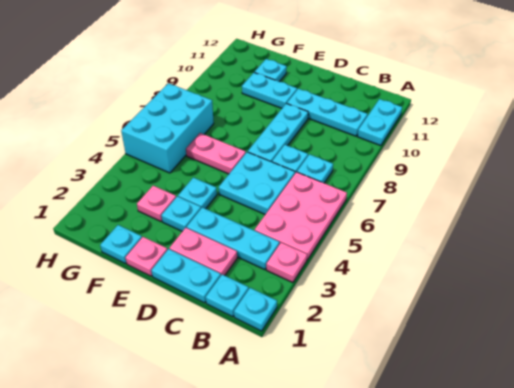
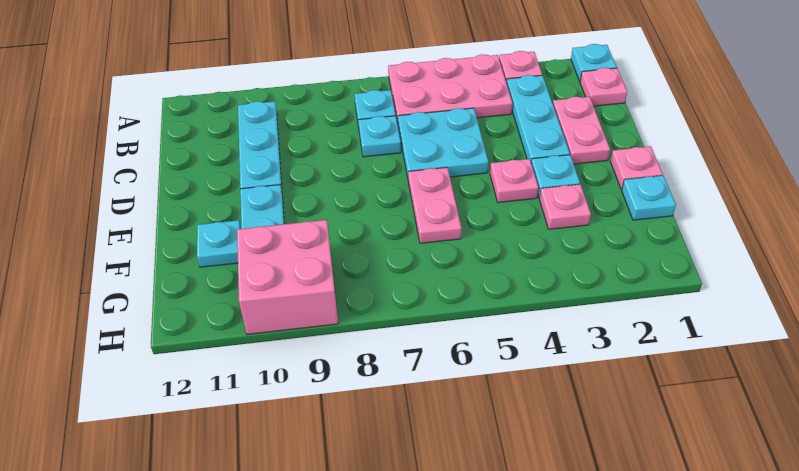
cyan 1x2 plate [357,99,402,146] -> none
cyan 1x1 plate [206,275,249,317] -> pink 1x1 plate [580,68,627,106]
cyan 1x2 plate [151,249,221,303] -> none
cyan 1x3 plate [248,103,308,162] -> none
cyan 1x1 plate [178,177,217,209] -> pink 1x1 plate [490,159,538,203]
cyan 2x3 brick [121,83,214,173] -> none
none -> pink 2x2 brick [237,220,338,334]

